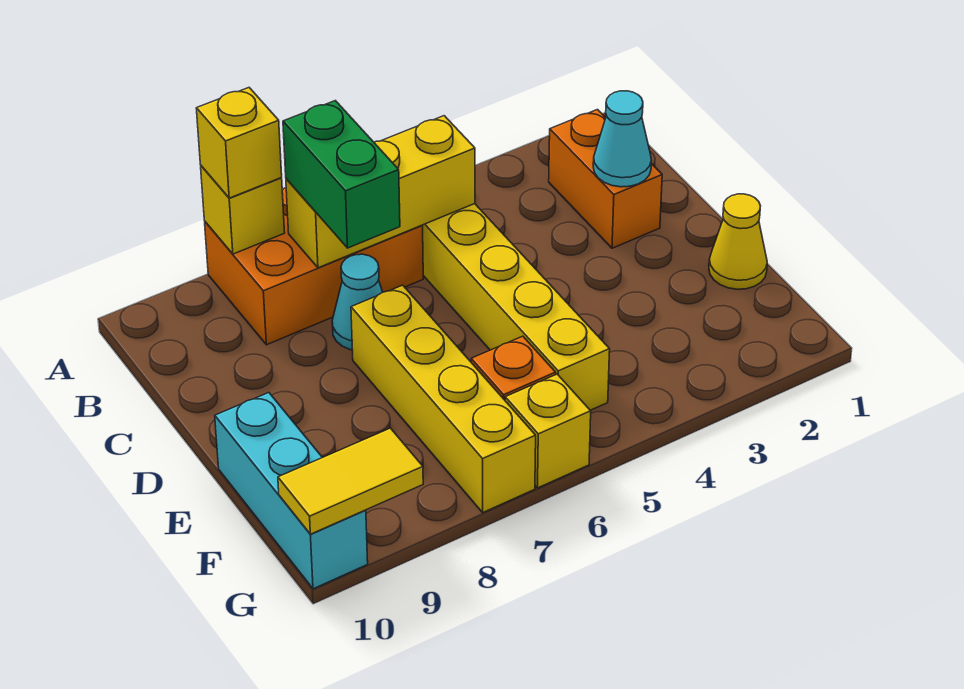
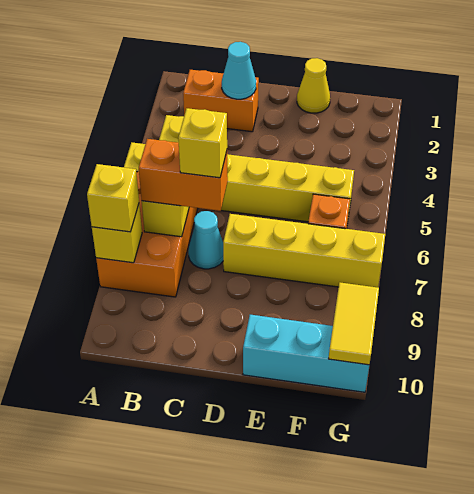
green 1x2 brick [283,101,400,248] -> orange 1x2 brick [139,139,228,211]
yellow 1x1 brick [505,374,591,488] -> yellow 1x1 brick moved to [178,108,227,178]

